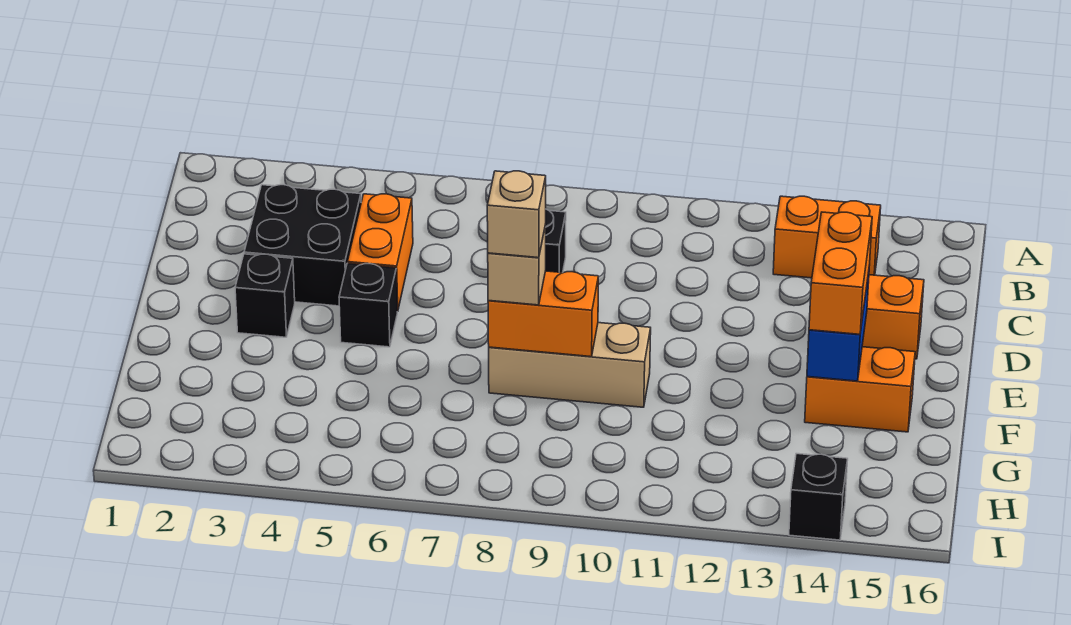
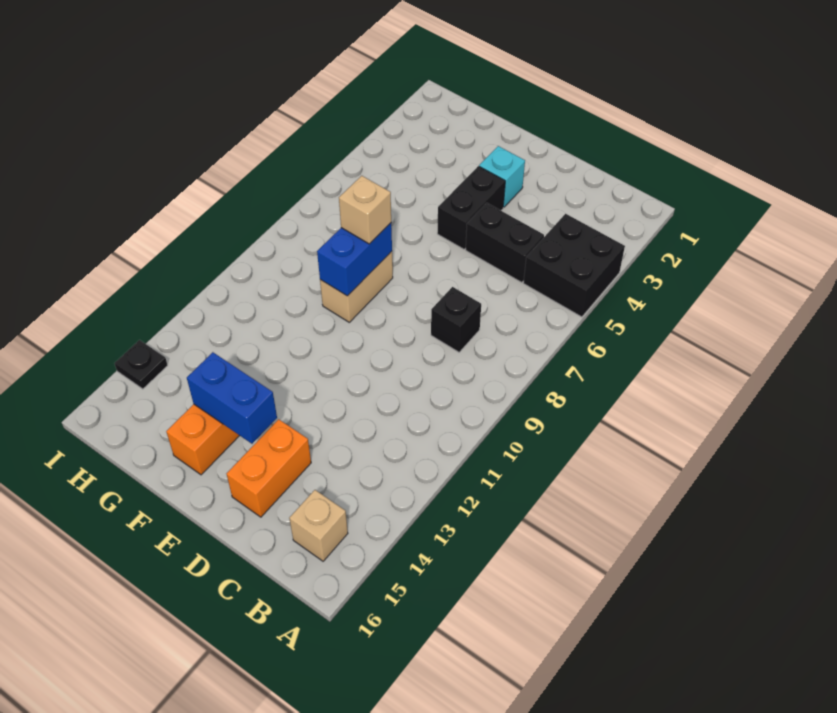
orange 1x2 brick [773,196,881,278] -> none
black 2x2 brick [244,185,361,306] -> black 2x2 brick moved to [523,214,625,317]
orange 1x2 brick [347,194,413,311] -> black 1x2 brick [466,203,544,283]
black 1x1 brick [235,254,295,337] -> cyan 1x1 brick [479,146,525,207]
black 1x1 brick [339,263,397,347] -> black 1x2 brick [437,166,505,249]
orange 1x2 brick [809,212,872,334] -> none
tan 1x3 brick [489,323,651,407] -> tan 1x2 brick [320,251,393,322]
orange 1x2 brick [488,271,598,357] -> blue 1x2 brick [317,223,392,296]
tan 1x1 brick [487,171,546,258] -> tan 1x1 brick moved to [289,490,348,561]
black 1x1 brick [789,454,848,540] -> black 1x1 plate [115,340,168,389]

